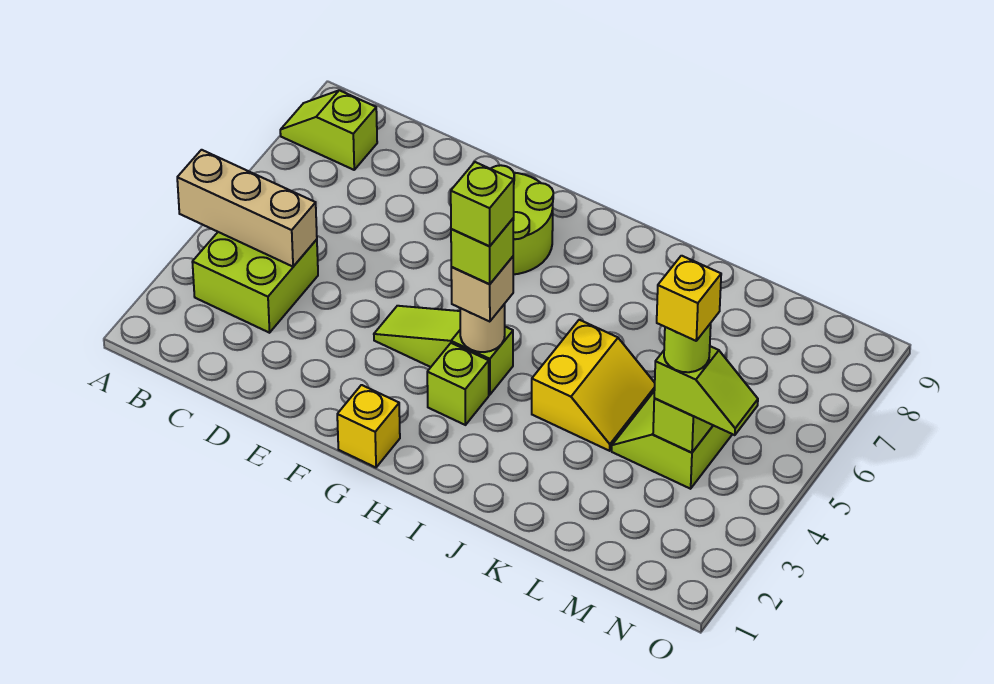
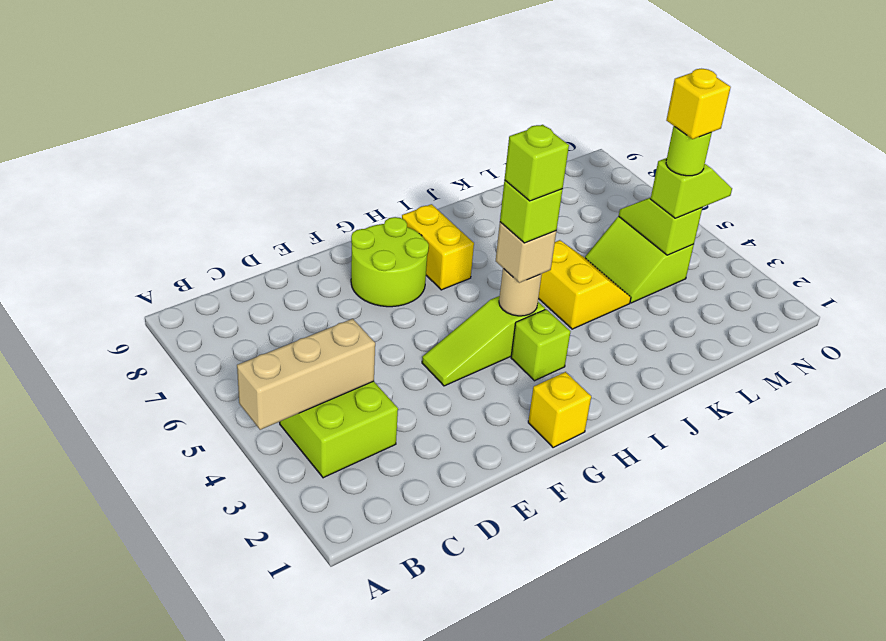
lime 1x2 slope [280,90,377,170] -> none
none -> yellow 1x2 brick [402,204,474,290]

